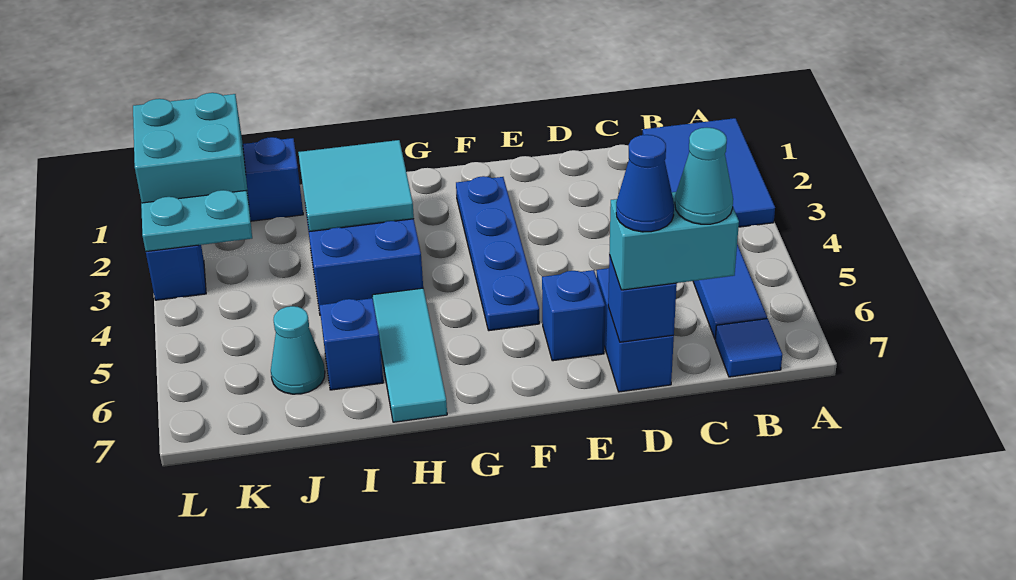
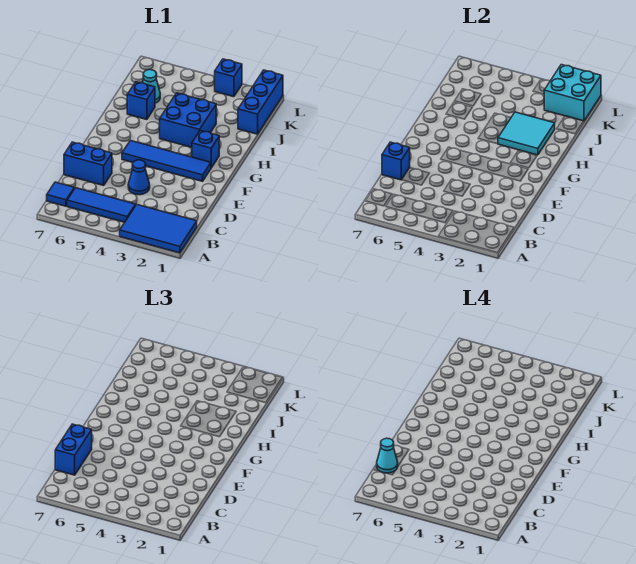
cyan 1x2 brick [609,192,739,290] -> blue 1x2 brick [55,424,92,475]
blue 1x1 cone [616,135,674,232] -> blue 1x1 cone moved to [128,160,150,195]
blue 1x1 brick [542,270,605,361] -> blue 1x1 brick moved to [192,131,219,168]
blue 1x4 plate [456,176,539,331] -> blue 1x4 tile [122,141,211,181]
cyan 1x3 tile [372,288,447,422] -> none
cyan 1x2 plate [141,190,252,252] -> none

